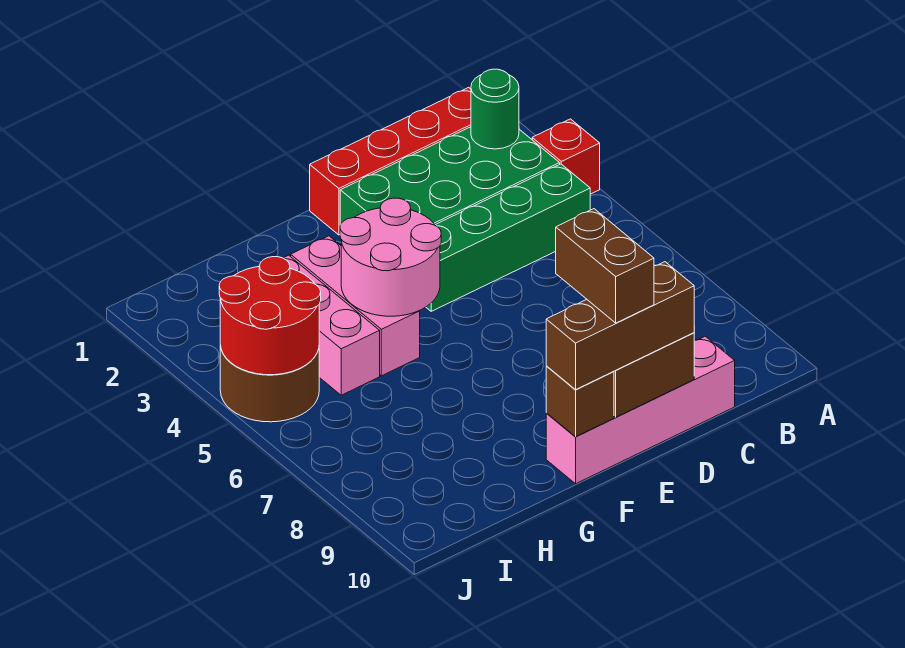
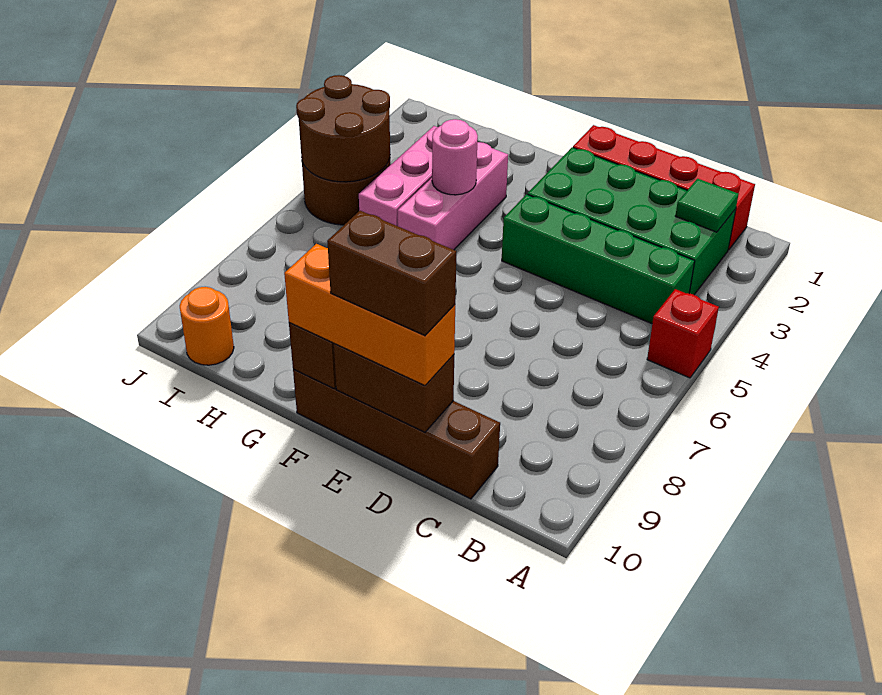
red 1x1 brick [532,119,600,194] -> red 1x1 brick moved to [647,289,719,378]
green 1x1 round brick [471,69,519,149] -> green 1x1 tile [675,179,739,232]
pink 1x4 brick [546,336,735,484] -> brown 1x4 brick [293,369,500,499]
brown 1x3 brick [546,262,694,390] -> orange 1x3 brick [284,244,455,386]
brown 1x2 brick [556,209,654,323] -> brown 1x2 brick turned to [327,211,456,336]
pink 2x2 round brick [340,198,441,316] -> pink 1x1 round brick [432,119,478,195]
red 2x2 round brick [219,257,321,375] -> brown 2x2 round brick [296,75,390,182]
none -> orange 1x1 round brick [180,287,234,365]

